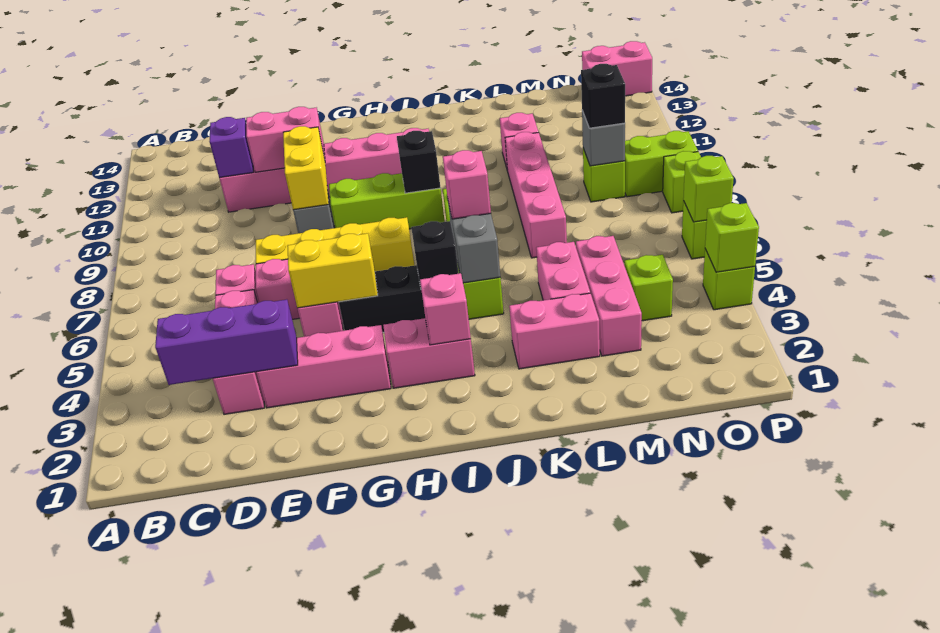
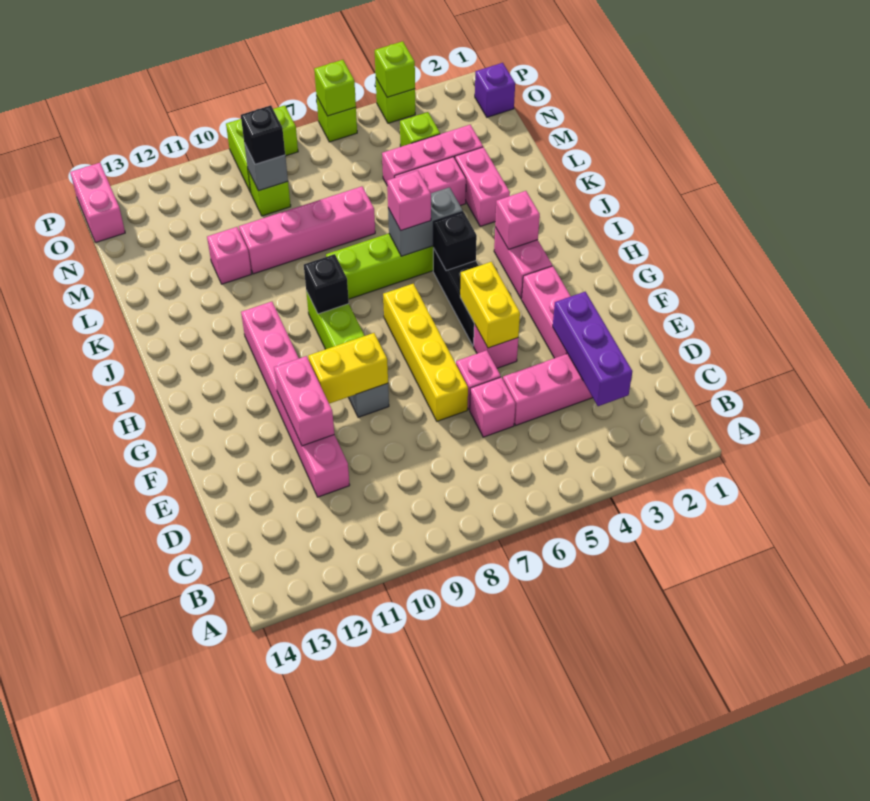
purple 1x1 brick [209,117,253,178] -> purple 1x1 brick moved to [475,63,515,117]

